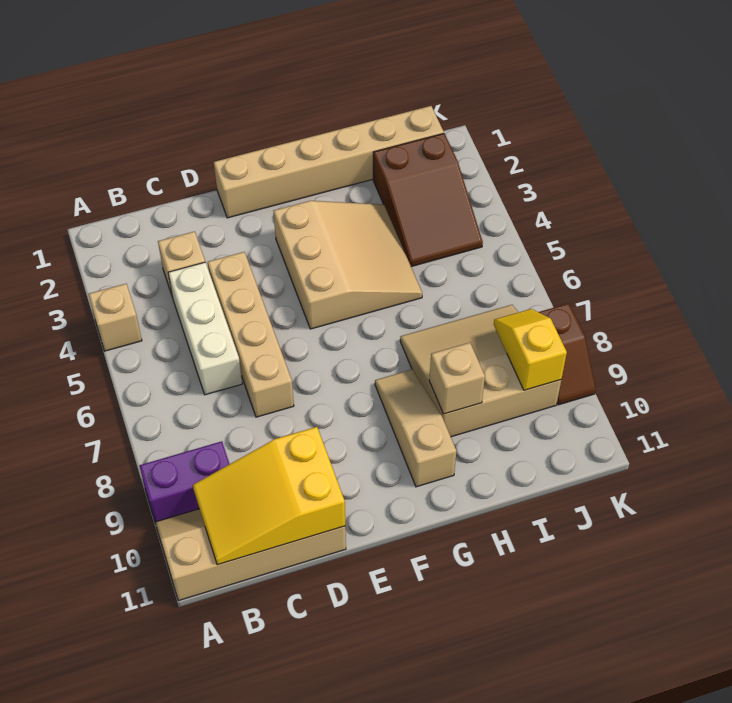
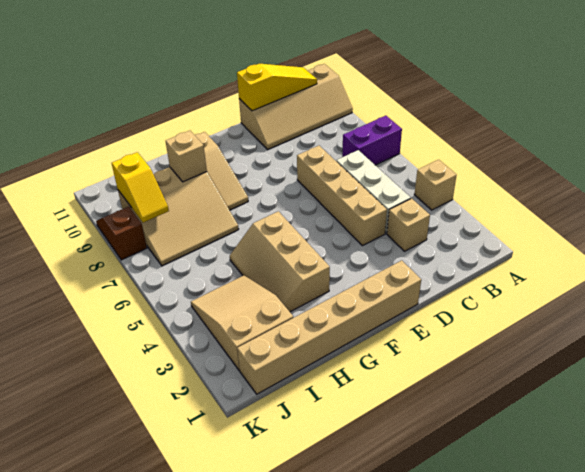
purple 1x2 brick [139,441,229,522] -> purple 1x2 brick moved to [342,116,402,165]
yellow 2x3 slope [193,427,345,565] -> yellow 1x3 slope [237,64,317,111]
tan 3x3 slope [274,201,422,329] -> tan 2x3 slope [230,211,330,312]
brown 2x3 slope [373,134,483,267] -> tan 2x3 slope [191,275,293,370]

